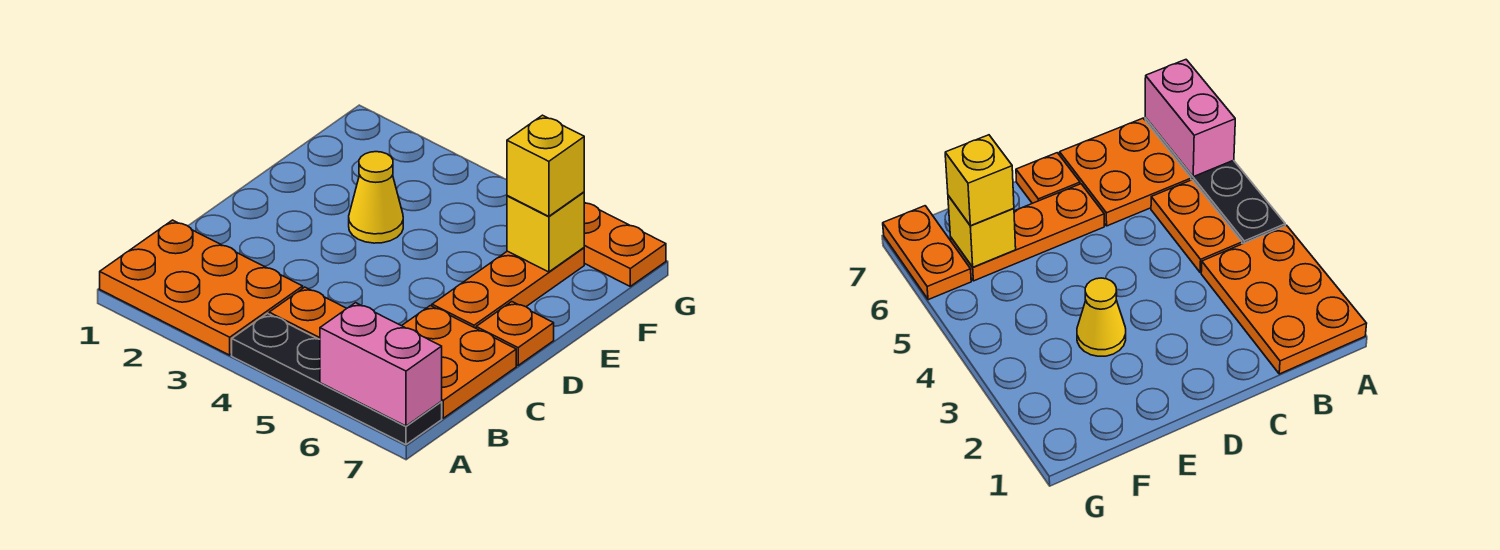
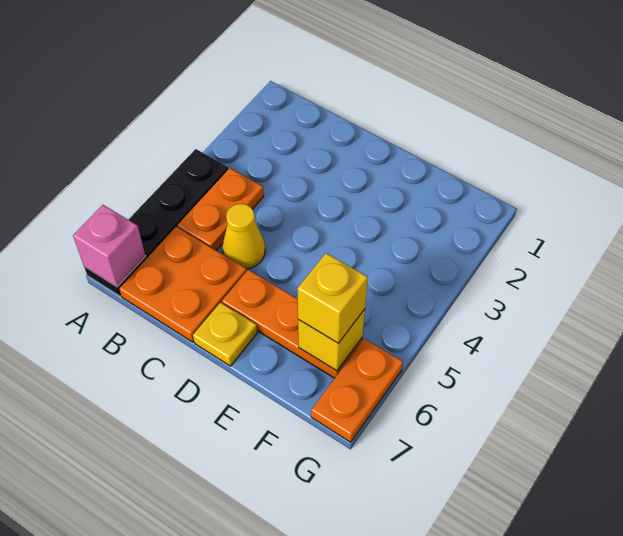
orange 2x3 plate [100,220,303,355] -> none
pink 1x2 brick [320,303,442,426] -> pink 1x1 brick [73,205,145,287]
orange 1x1 plate [476,302,554,365] -> yellow 1x1 plate [193,303,257,366]
yellow 1x1 cone [349,152,403,243] -> yellow 1x1 cone moved to [222,204,265,269]

